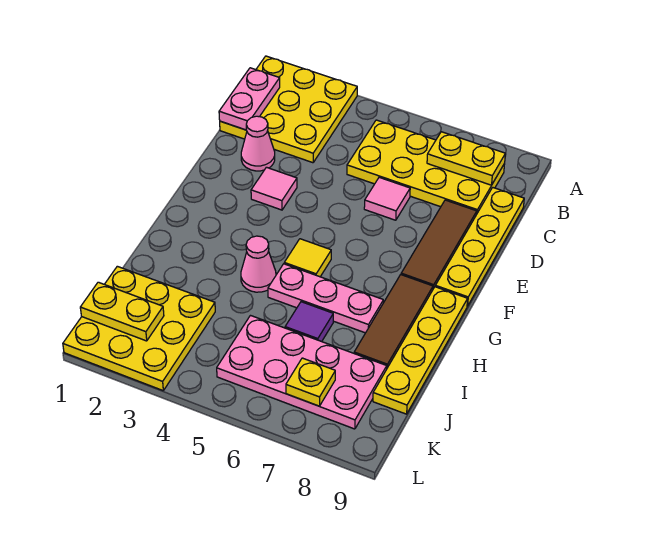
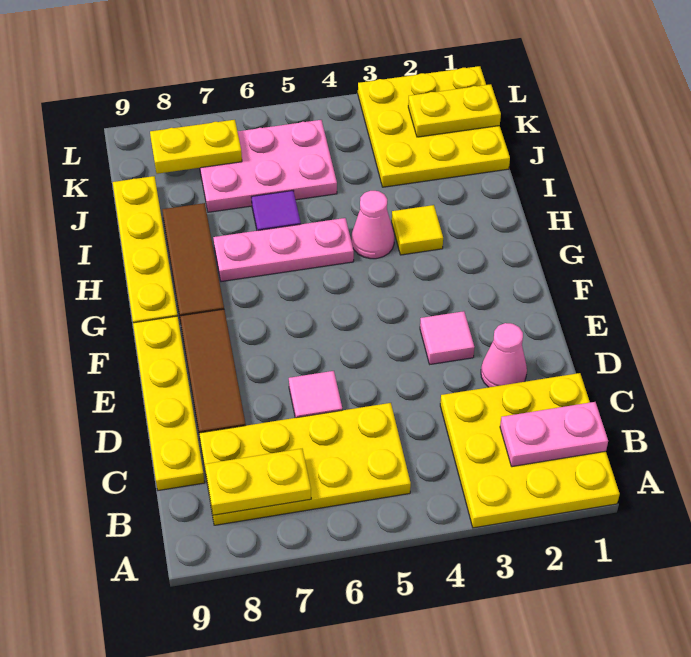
pink 1x2 plate [219,68,280,130] -> pink 1x2 plate turned to [500,402,608,467]
yellow 1x1 tile [284,239,331,277] -> yellow 1x1 tile moved to [392,205,443,255]
pink 2x4 plate [217,316,387,429] -> pink 2x3 plate [200,120,337,212]
yellow 1x1 plate [286,358,335,406] -> yellow 1x2 plate [150,120,242,174]

